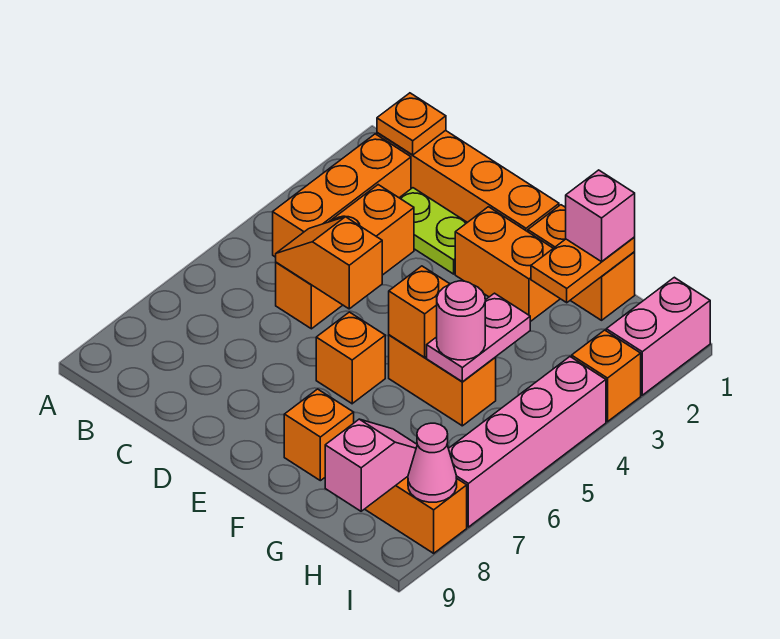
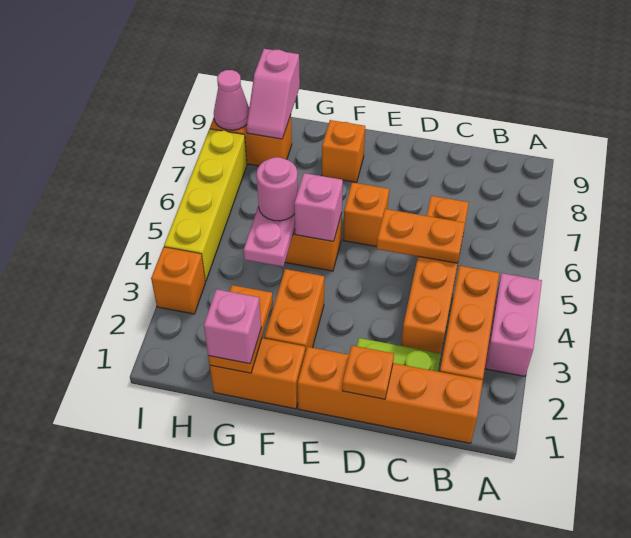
orange 1x1 plate [377,93,446,155] -> orange 1x1 plate moved to [342,346,394,399]
orange 1x3 brick [276,185,414,329] -> orange 1x4 brick [401,196,469,353]
orange 1x2 slope [276,217,382,309] -> orange 1x2 plate [377,209,465,263]
orange 1x2 brick [455,207,560,322] -> orange 1x2 brick turned to [265,269,324,353]
orange 1x1 brick [389,266,450,358] -> pink 1x1 brick [294,173,343,241]
pink 1x2 brick [606,277,710,395] -> pink 1x2 brick moved to [485,273,542,376]
pink 1x4 brick [448,357,606,527] -> yellow 1x4 brick [164,129,247,281]

